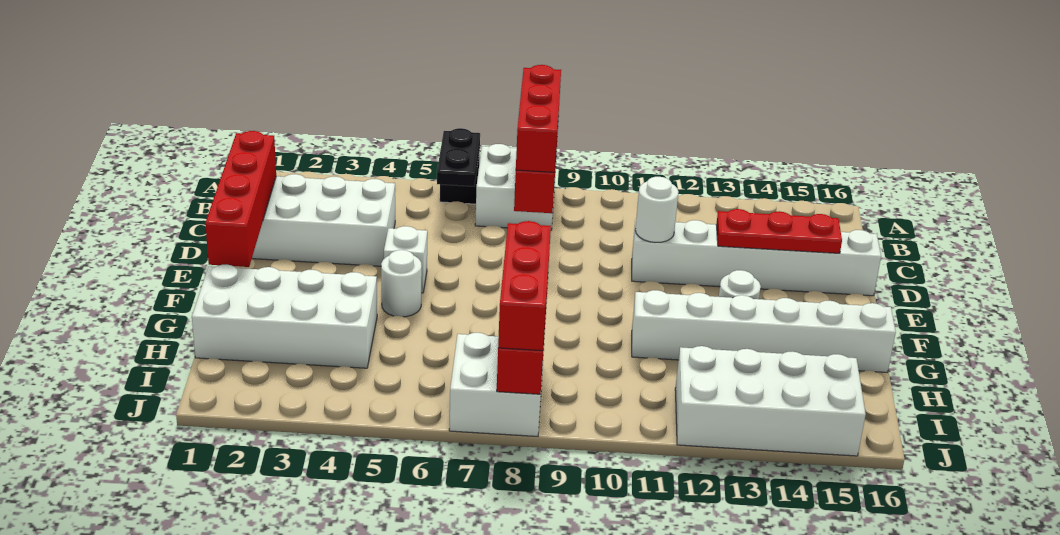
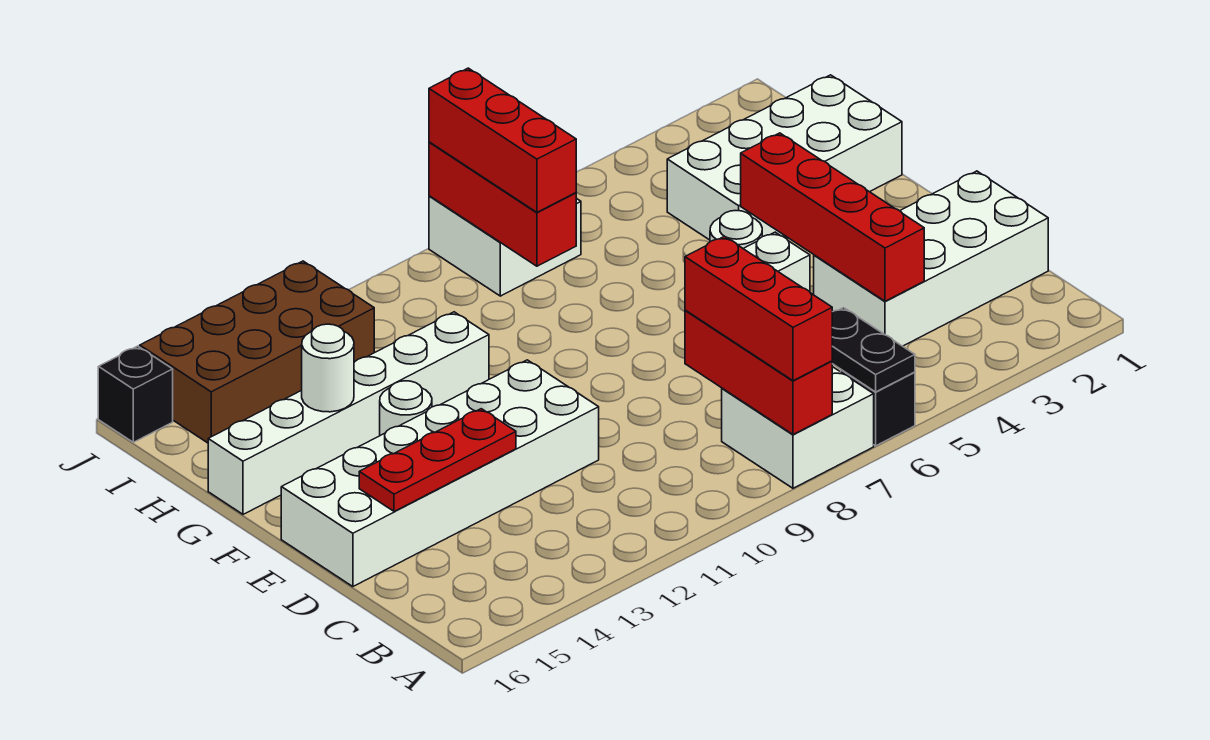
red 1x4 brick [205,131,276,267] -> red 1x4 brick moved to [741,133,924,301]
white 1x6 brick [632,220,881,296] -> white 2x6 brick [281,360,599,587]
white 1x1 round brick [635,177,678,242] -> white 1x1 round brick moved to [302,324,354,412]
white 2x4 brick [675,346,866,456] -> brown 2x4 brick [140,261,374,443]
none -> black 1x1 brick [98,346,173,442]

